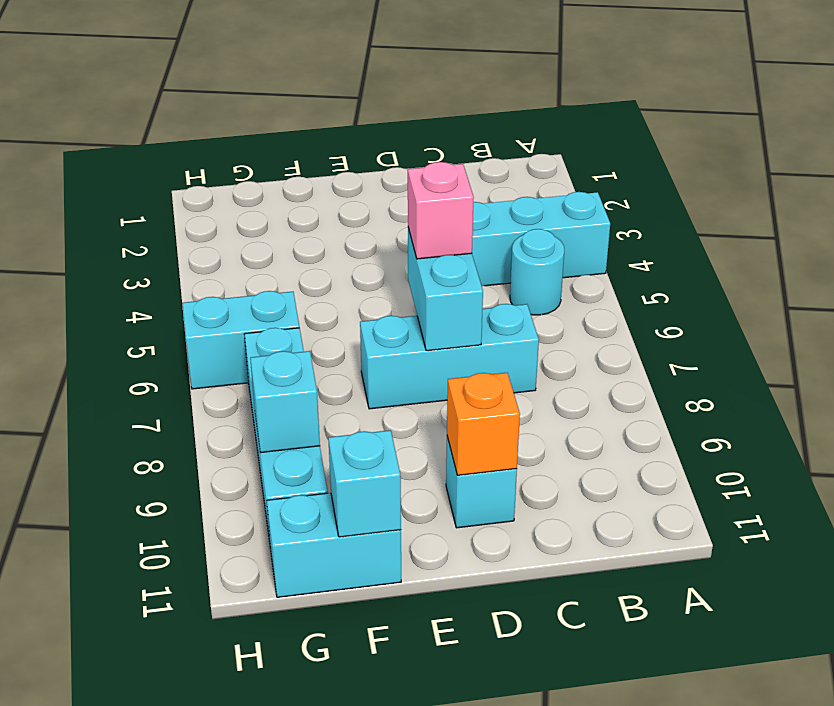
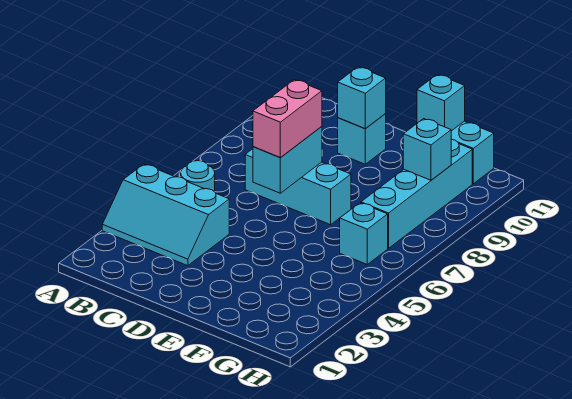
pink 1x1 brick [408,162,474,259] -> pink 1x2 brick [253,80,322,158]
orange 1x1 brick [447,373,520,475] -> cyan 1x1 brick [338,67,386,129]
cyan 1x2 brick [182,291,299,389] -> cyan 1x1 brick [340,203,388,264]

